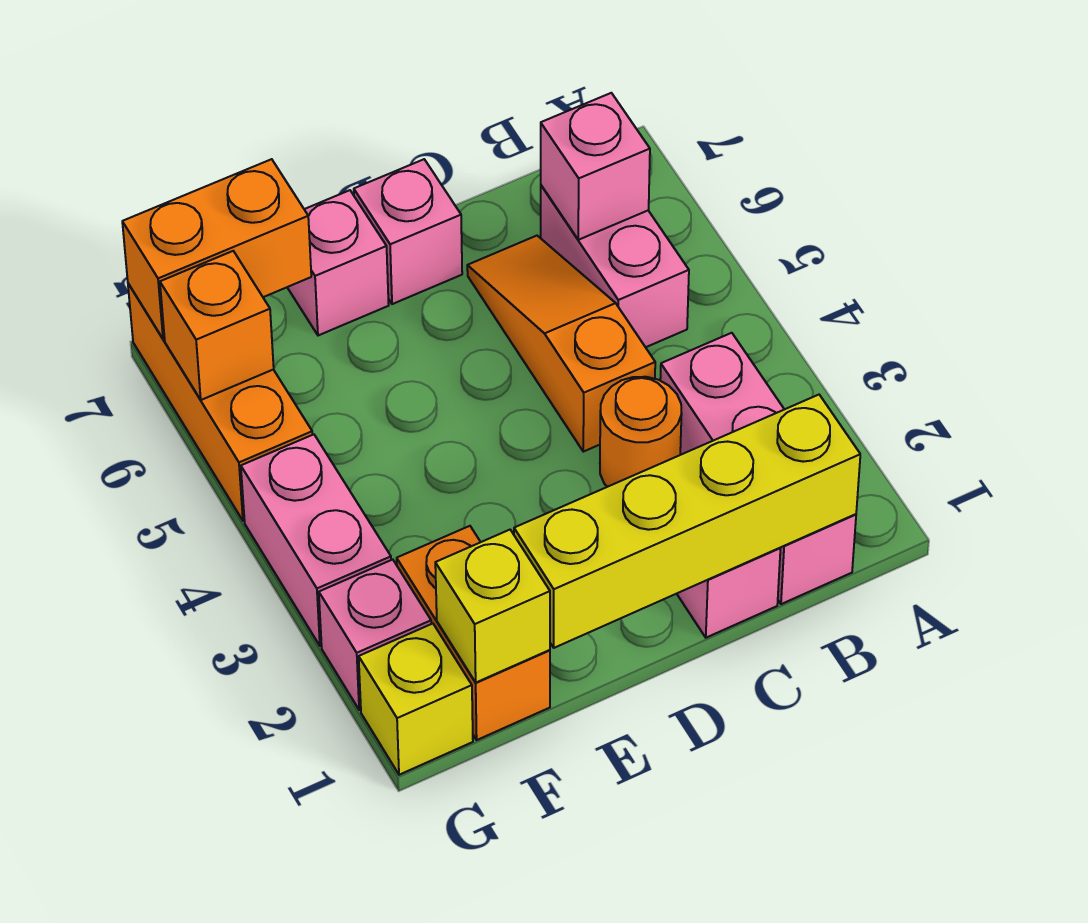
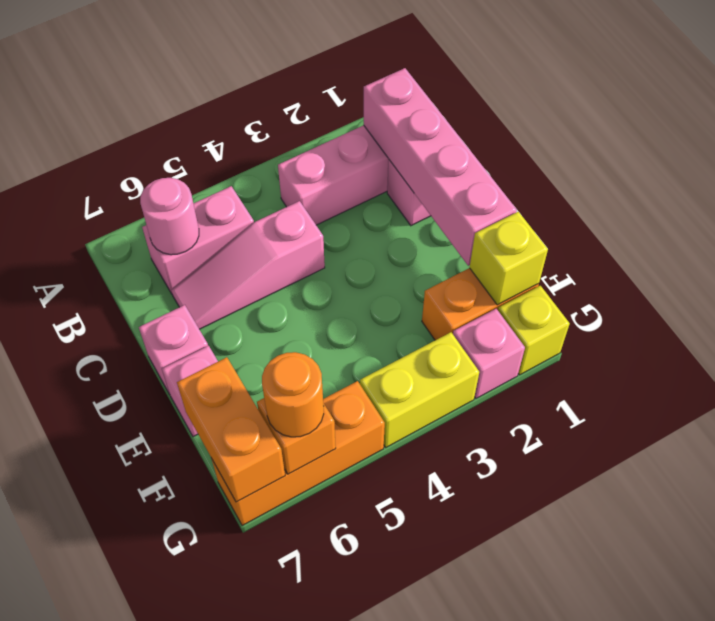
yellow 1x4 brick [514,395,860,648] -> pink 1x4 brick [364,68,517,266]
pink 1x1 brick [541,93,650,240] -> pink 1x1 round brick [140,178,199,255]
orange 1x1 round brick [600,377,682,487] -> orange 1x1 round brick moved to [262,352,324,437]
orange 1x3 slope [467,236,655,452] -> pink 1x3 slope [171,201,325,329]
pink 1x2 brick [241,434,391,646] -> yellow 1x2 brick [360,332,479,447]

